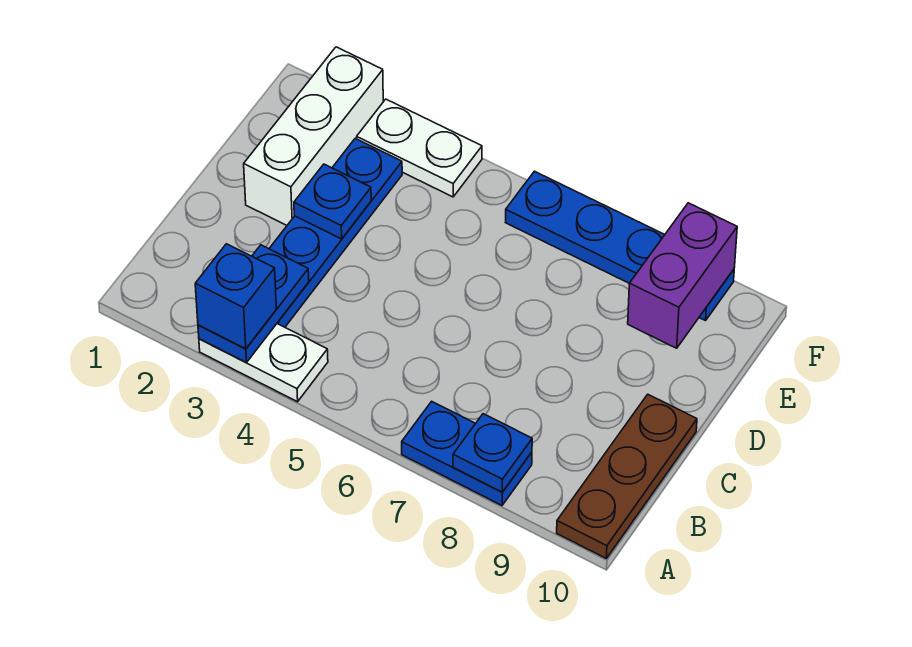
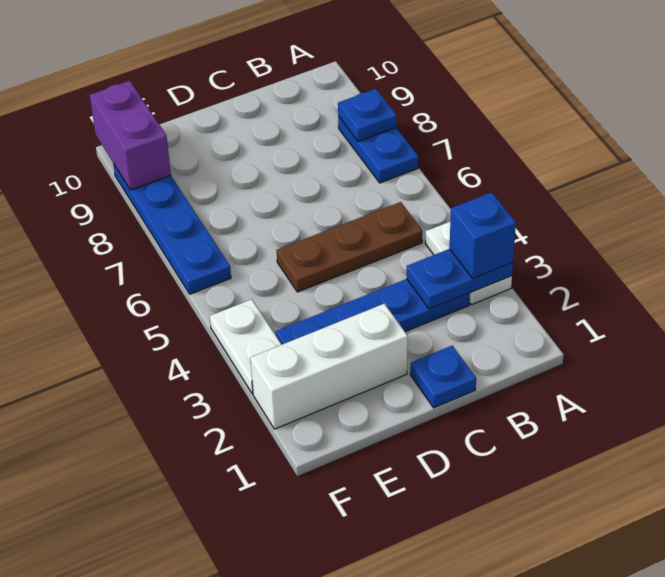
brown 1x3 plate [557,394,697,558] -> brown 1x3 plate moved to [277,202,422,292]
blue 1x1 plate [294,164,371,239] -> blue 1x1 plate moved to [410,346,476,408]
purple 1x2 brick [628,203,737,348] -> purple 1x2 brick turned to [90,81,171,190]

